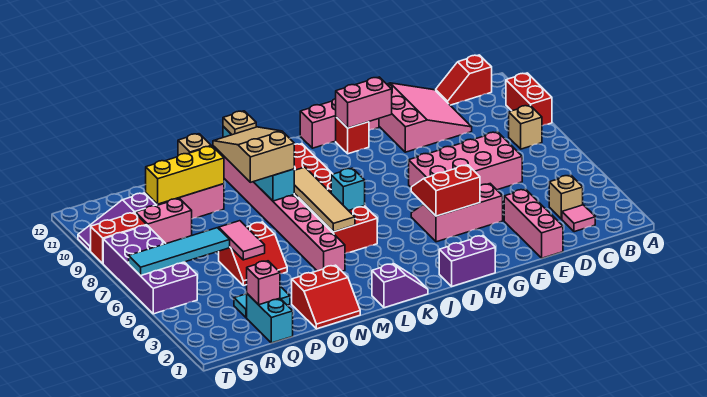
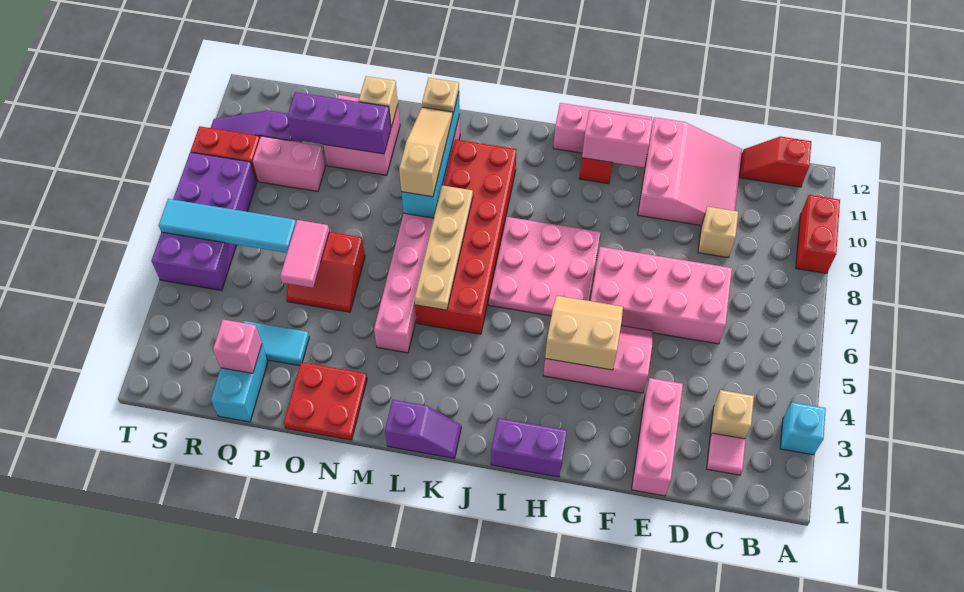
tan 1x1 brick [509,105,542,149] -> tan 1x1 brick moved to [698,207,738,258]
red 2x2 slope [411,165,480,216] -> tan 2x2 slope [545,296,623,370]
none -> pink 3x3 plate [489,217,601,316]
cyan 1x1 brick [331,168,365,211] -> cyan 1x1 brick moved to [780,402,826,455]
tan 1x4 tile [294,167,355,232] -> tan 1x4 plate [415,185,473,310]
tan 2x3 slope [213,127,294,182] -> tan 1x3 slope [399,107,453,197]
red 2x2 slope [292,265,360,329] -> red 2x2 plate [284,362,367,440]
yellow 1x3 brick [146,146,224,204] -> purple 1x3 brick [287,92,391,154]

